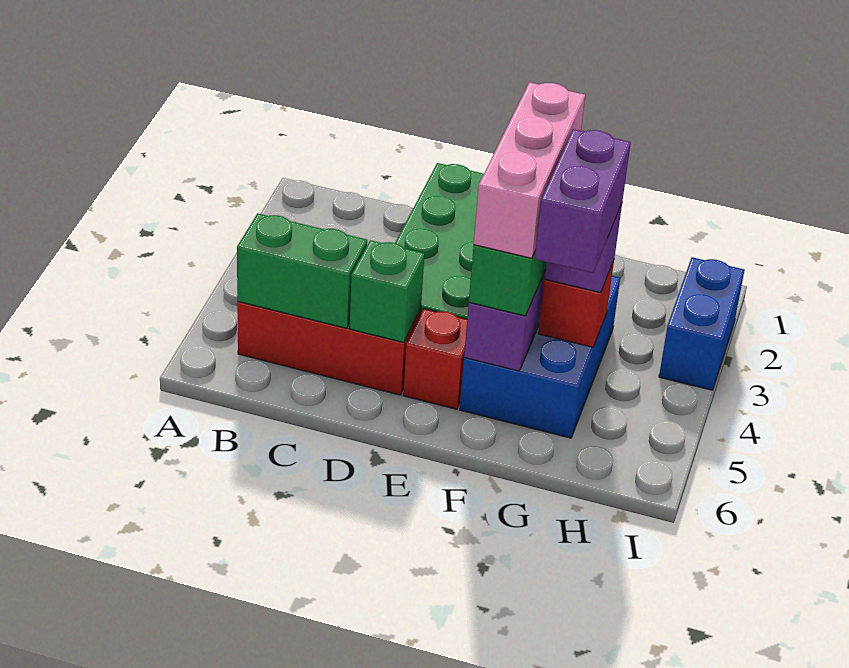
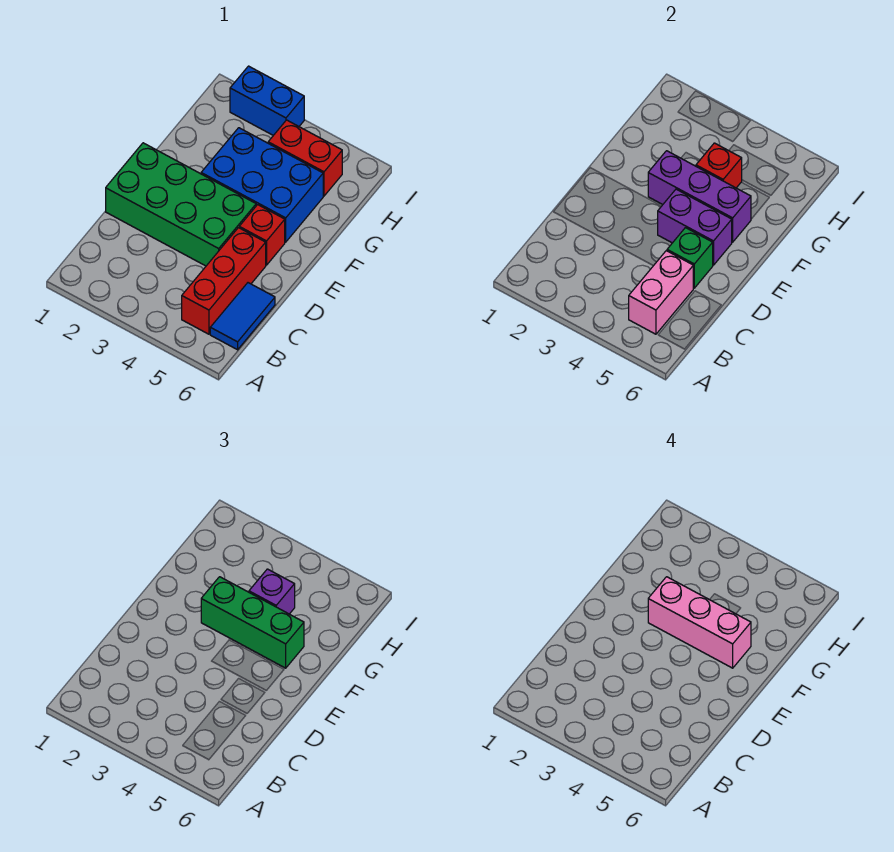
green 1x2 brick [237,213,367,328] -> pink 1x2 brick [629,251,693,334]
none -> blue 1x2 tile [210,283,275,350]
purple 1x2 brick [535,129,631,273] -> purple 1x2 brick moved to [658,189,732,265]
none -> red 1x2 brick [268,120,342,196]

